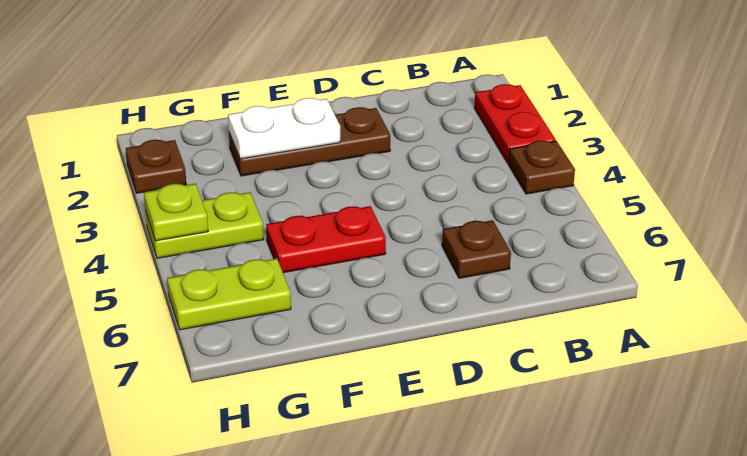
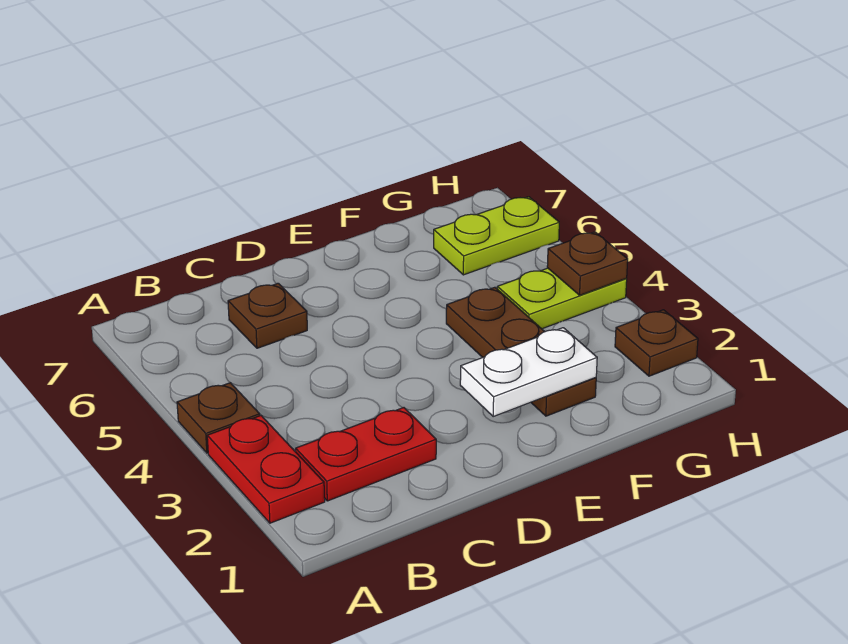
brown 1x3 plate [229,107,390,176] -> brown 1x3 plate turned to [446,287,596,416]
red 1x2 plate [266,206,386,273] -> red 1x2 plate moved to [296,408,436,501]
lime 1x1 plate [144,184,208,241] -> brown 1x1 plate [547,232,628,295]

